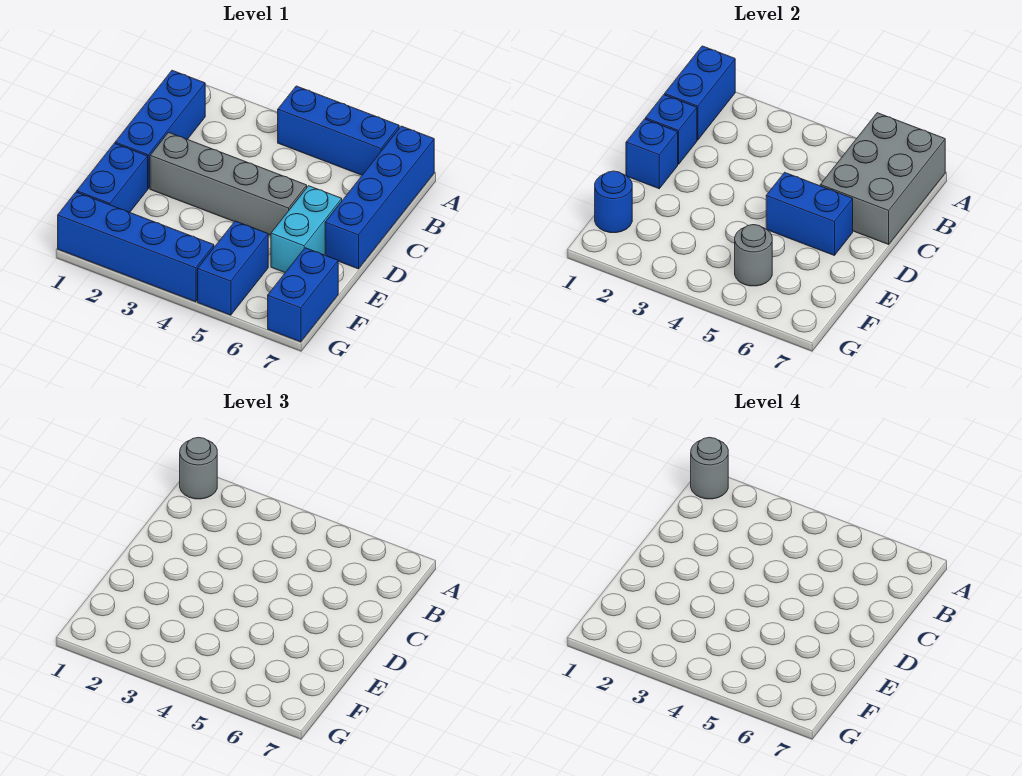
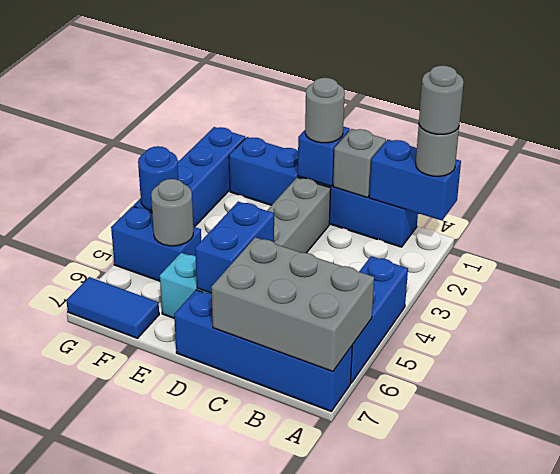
blue 1x1 brick [645,95,697,164] -> grey 1x1 brick [333,129,386,197]
none -> grey 1x1 round brick [305,78,345,143]
blue 1x1 round brick [595,171,632,233] -> blue 1x1 round brick moved to [138,146,178,211]
blue 1x2 brick [268,248,338,342] -> blue 1x2 tile [66,277,159,338]

